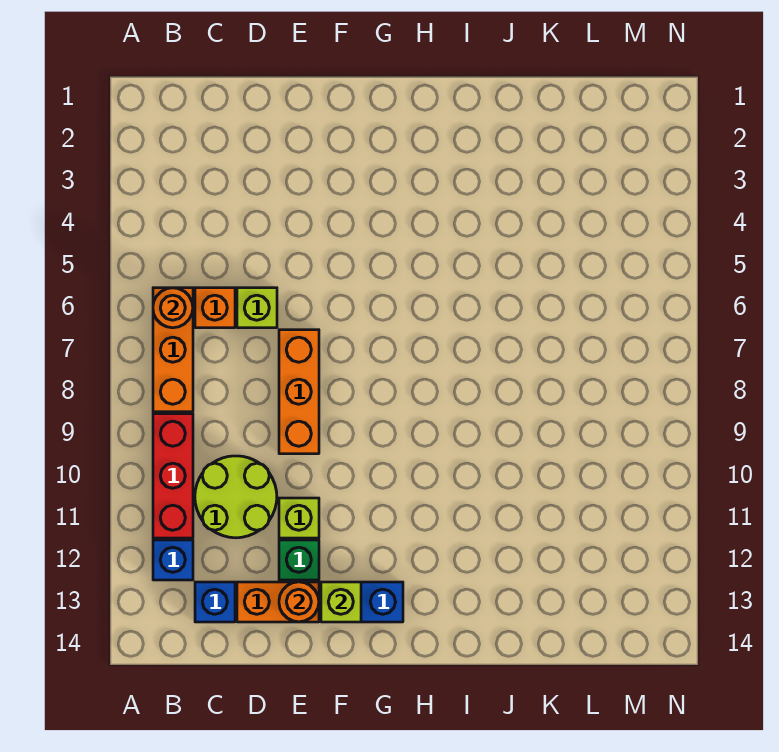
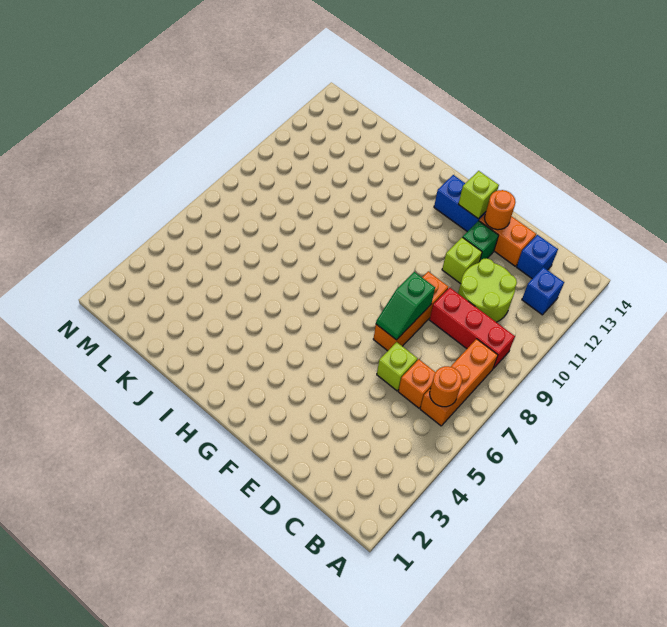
red 1x3 brick [153,414,193,538] -> red 1x3 brick turned to [430,288,515,369]
none -> green 1x2 slope [376,272,435,340]

